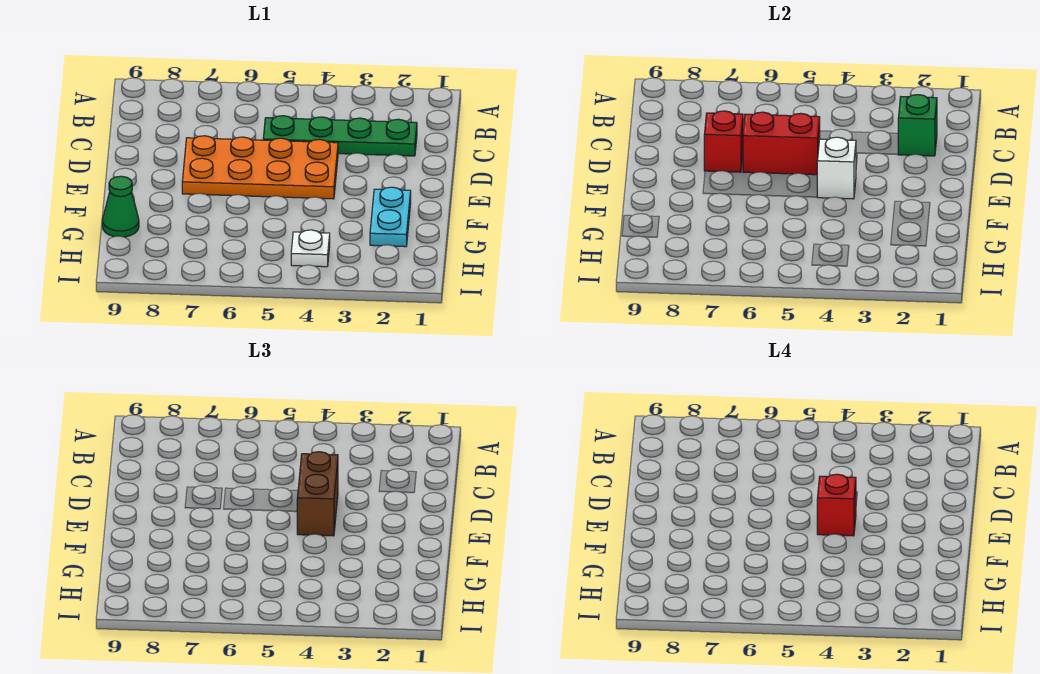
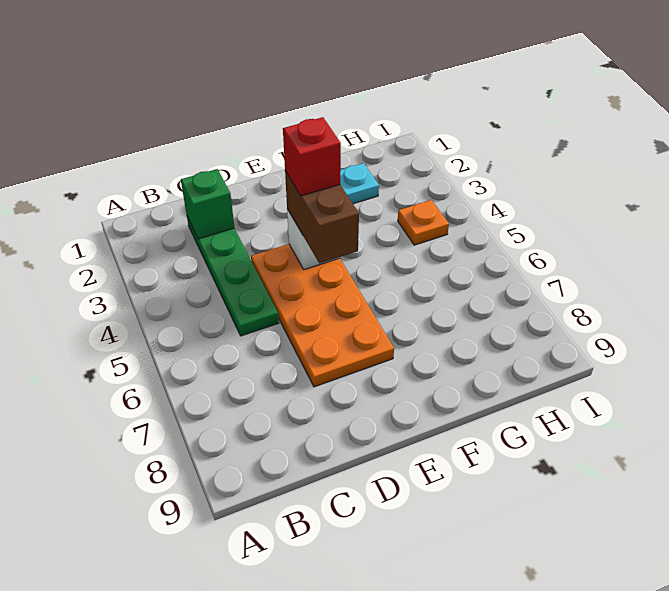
brown 1x2 brick [297,452,338,536] -> brown 1x2 brick turned to [285,171,359,263]
red 1x2 brick [743,112,820,175] -> none
red 1x1 brick [704,111,743,172] -> none
green 1x1 cone [102,176,139,237] -> none
white 1x1 plate [291,230,330,267] -> orange 1x1 plate [398,200,449,245]

